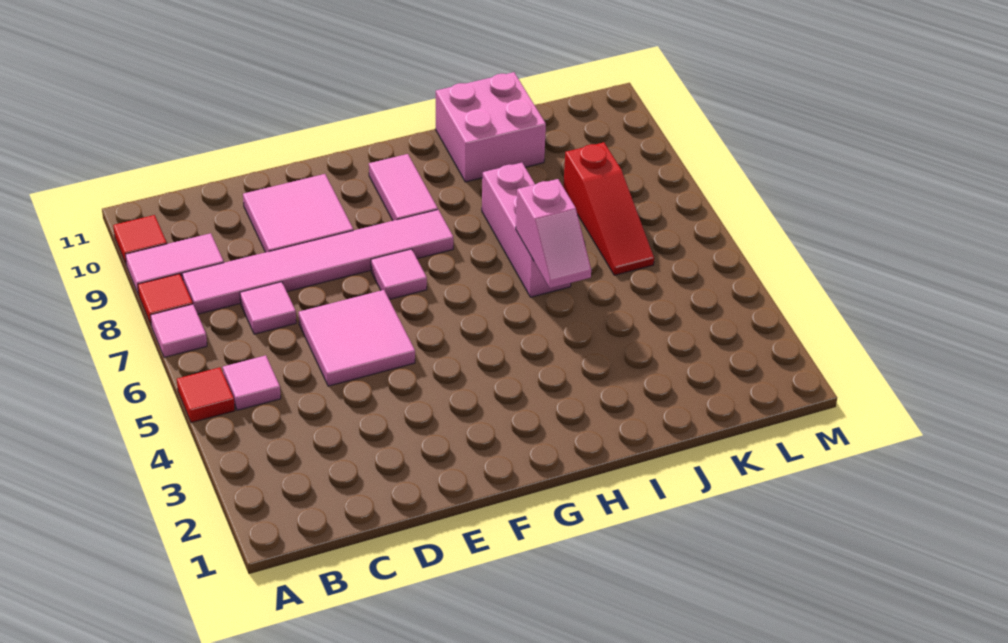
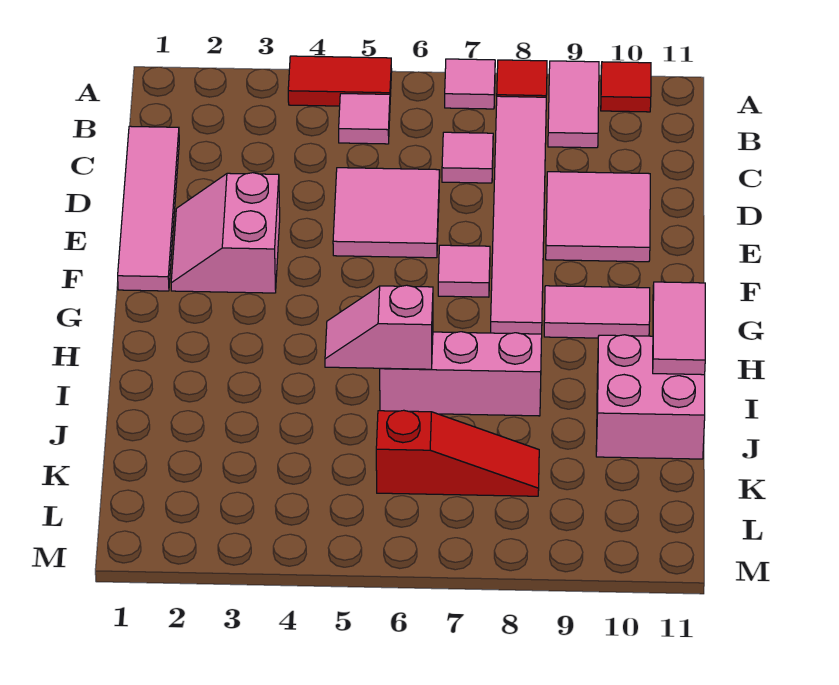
red 1x1 tile [177,367,235,423] -> red 1x2 tile [288,56,392,106]
none -> pink 1x4 tile [118,126,179,291]
none -> pink 2x2 slope [171,173,280,293]
none -> pink 1x2 tile [653,282,705,375]
red 1x3 slope [563,142,654,275] -> red 1x3 slope turned to [376,410,539,496]

